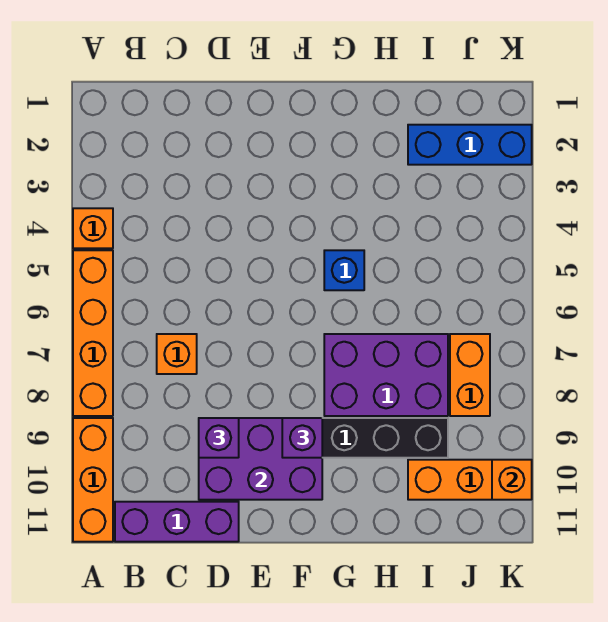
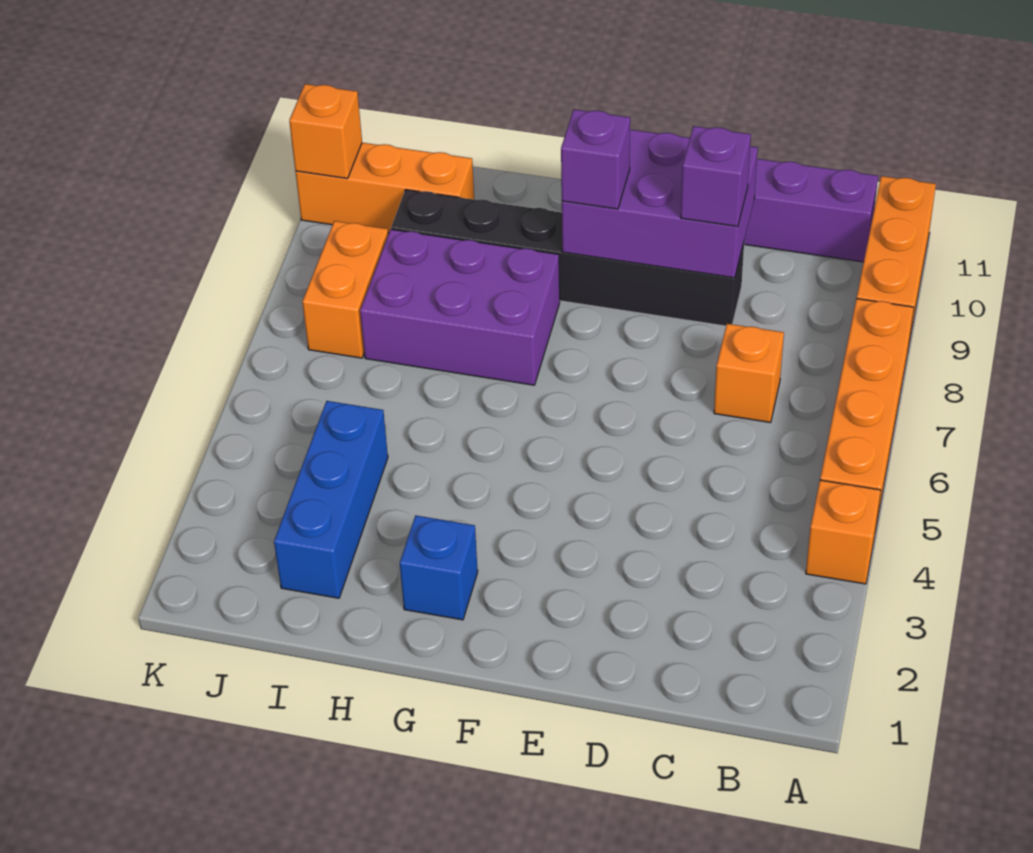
blue 1x1 brick [324,250,364,290] -> blue 1x1 brick moved to [400,515,478,620]
blue 1x3 brick [408,125,532,165] -> blue 1x3 brick turned to [274,401,388,598]

